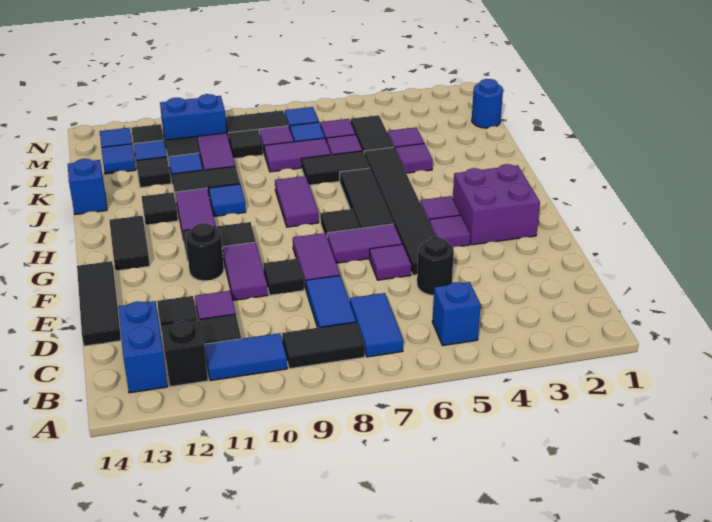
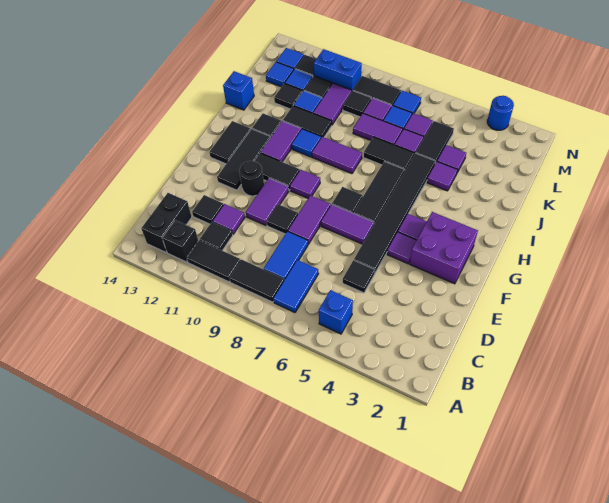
blue 1x2 tile [204,333,287,381] -> black 1x2 tile [187,240,241,282]
blue 1x2 brick [118,301,168,393] -> black 1x2 brick [141,193,192,253]
black 1x1 round brick [417,237,454,295] -> black 1x1 tile [343,260,375,293]
black 1x3 tile [77,261,121,346] -> black 1x3 tile moved to [217,129,270,190]
purple 1x1 tile [370,244,411,280] -> purple 1x1 tile moved to [290,170,320,198]
purple 1x2 tile [275,176,319,227] -> purple 1x2 tile turned to [312,137,362,174]
blue 1x1 round brick [472,79,503,128] -> blue 1x1 round brick moved to [487,96,514,130]

